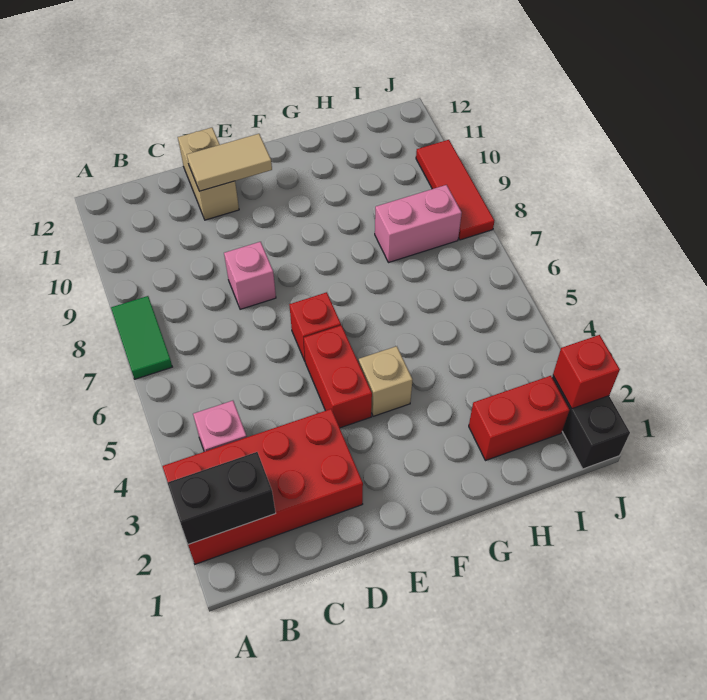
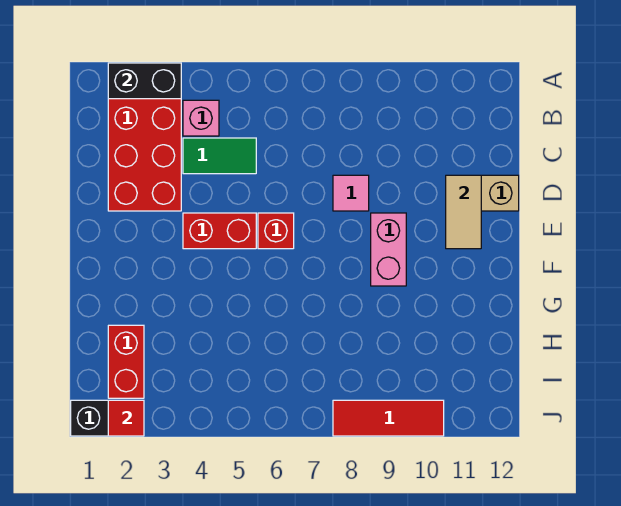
black 1x2 brick [167,452,276,544] -> black 1x2 brick turned to [108,63,181,99]
green 1x2 tile [111,296,172,379] -> green 1x2 tile moved to [183,138,256,174]
pink 1x1 brick [224,242,276,309] -> pink 1x1 tile [333,175,369,211]
tan 1x1 brick [359,346,413,416] -> none
pink 1x2 brick [375,185,462,263] -> pink 1x2 brick moved to [371,213,406,286]
red 1x1 brick [553,335,620,409] -> red 1x1 tile [108,400,144,436]

